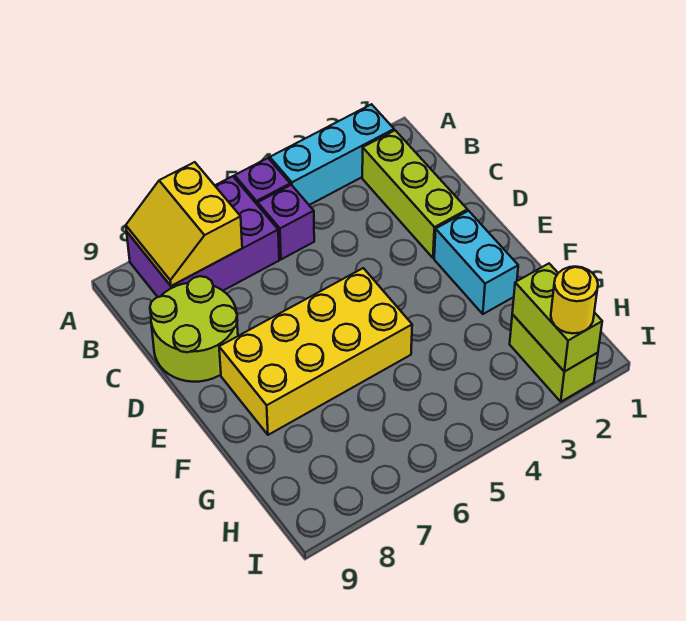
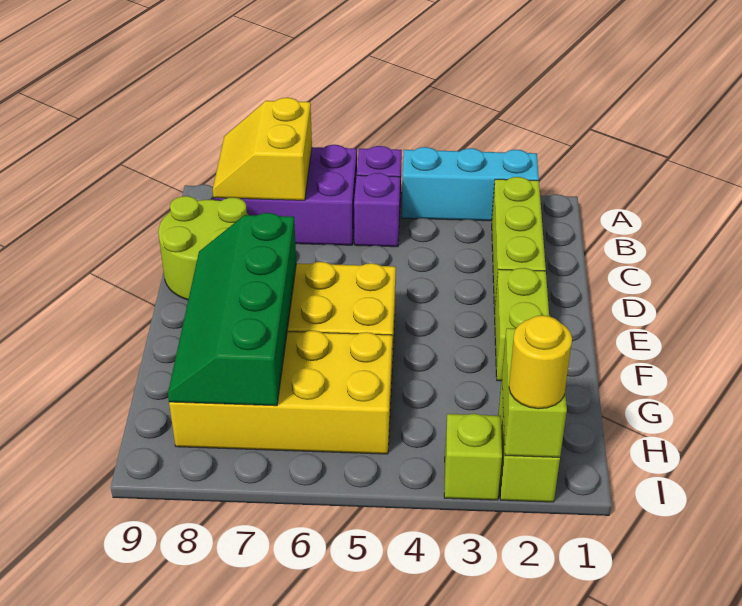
cyan 1x2 brick [434,211,518,314] -> lime 1x2 brick [494,268,549,381]
none -> green 2x4 slope [168,213,296,406]
none -> yellow 2x4 brick [169,331,392,454]
none -> lime 1x1 brick [444,414,502,500]

